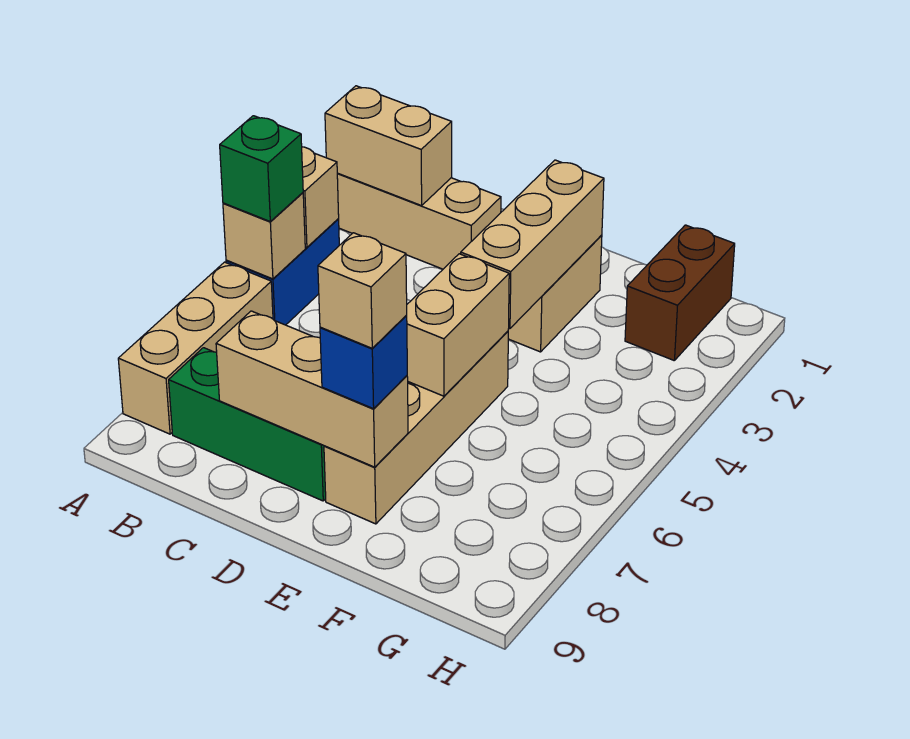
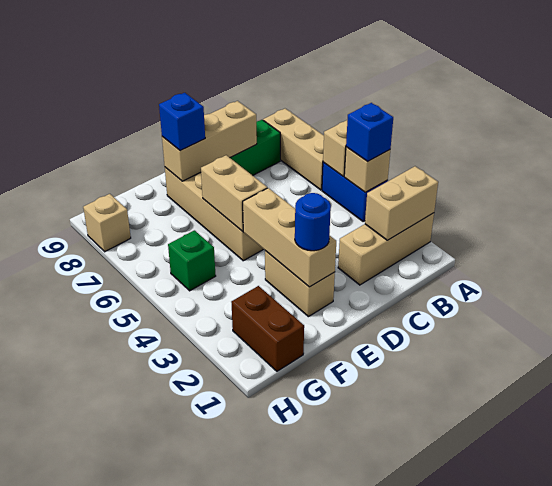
none -> blue 1x1 brick [346,103,393,162]
green 1x1 brick [220,116,303,221] -> green 1x1 brick moved to [168,230,216,291]
none -> blue 1x1 round brick [295,193,331,251]
tan 1x1 brick [318,233,407,348] -> tan 1x1 brick moved to [83,194,131,252]

